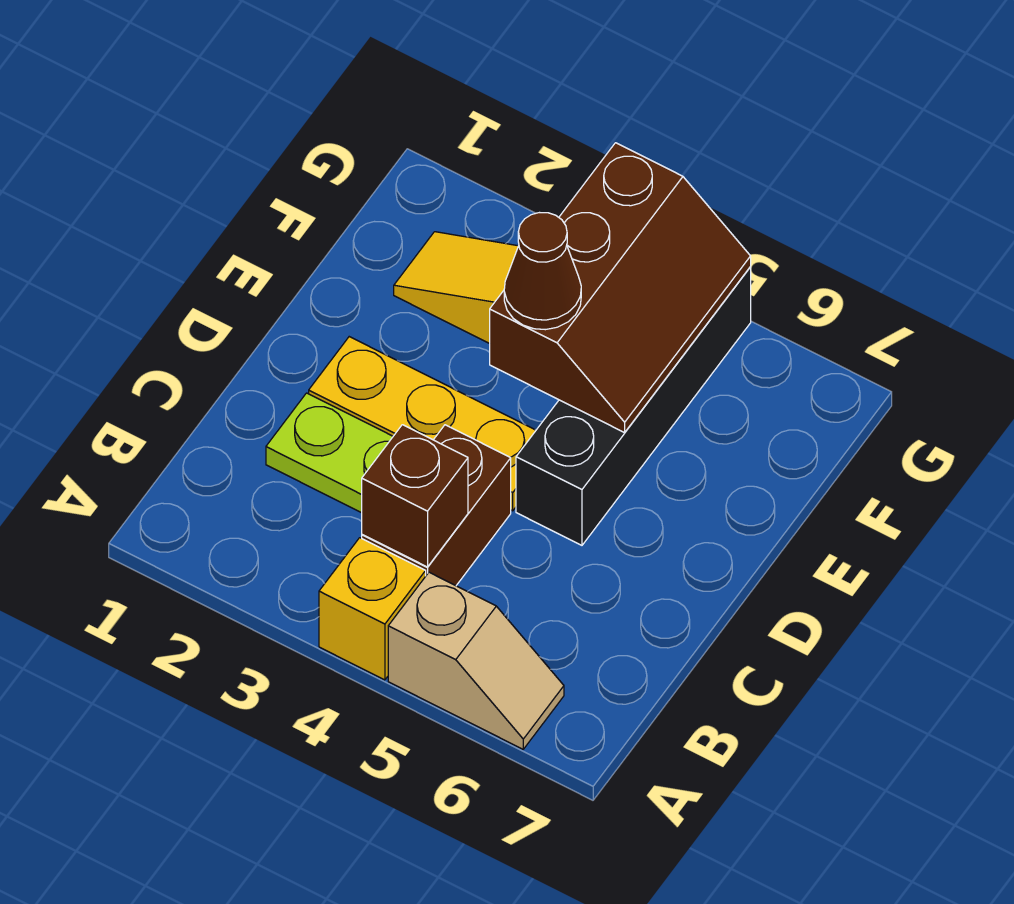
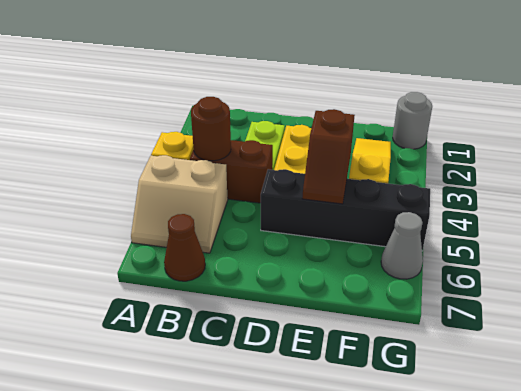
tan 1x2 slope [388,572,564,749] -> tan 2x2 slope [131,155,228,253]
brown 1x1 brick [362,425,468,567] -> brown 1x1 round brick [191,97,231,161]
brown 2x3 slope [490,143,751,433] -> brown 1x2 slope [302,109,355,204]
brown 1x1 cone [504,213,581,330] -> brown 1x1 cone moved to [164,214,205,281]
none -> grey 1x1 round brick [393,92,432,149]
none -> grey 1x1 cone [381,212,423,279]

